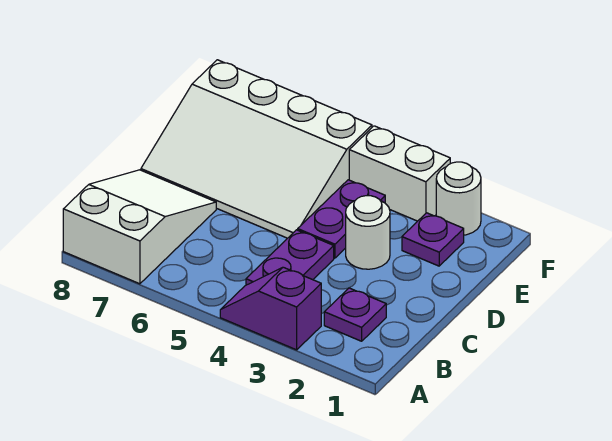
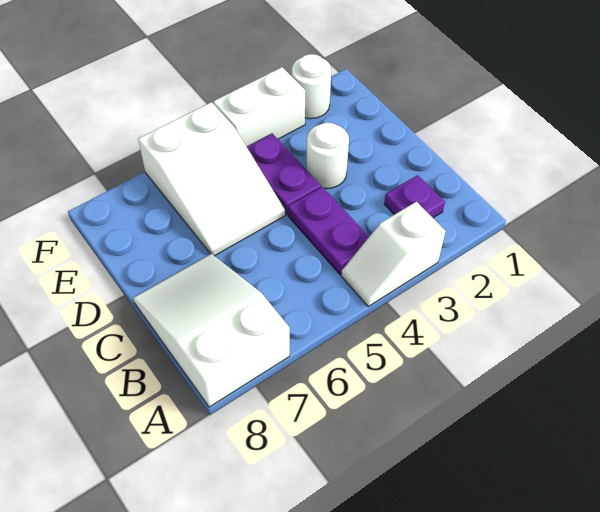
purple 1x2 slope [220,267,321,350] -> white 1x2 slope [341,202,446,306]
white 3x4 slope [141,60,372,238] -> white 2x3 slope [138,102,285,256]
purple 1x1 plate [402,213,464,266] -> none

